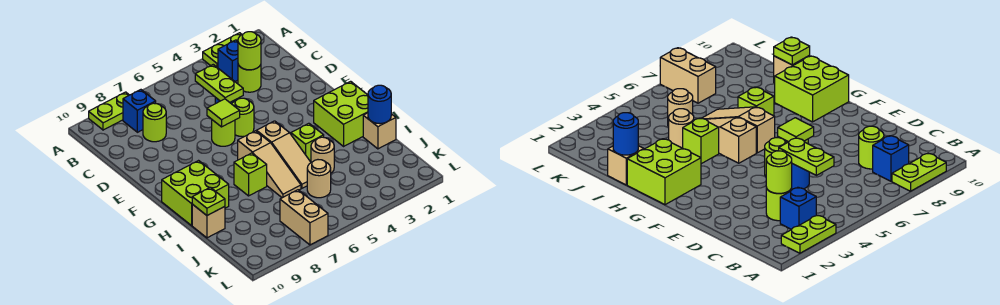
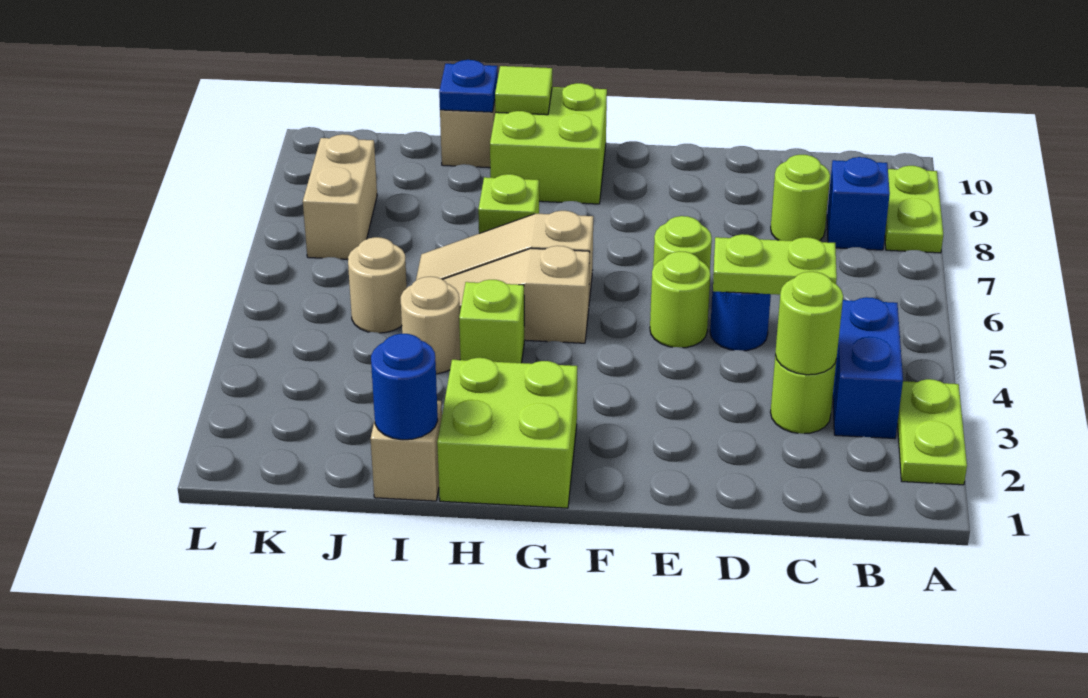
blue 1x1 brick [218,40,238,82] -> blue 1x2 brick [833,297,903,439]
lime 1x1 tile [207,99,240,127] -> lime 1x1 tile moved to [495,66,552,115]
lime 1x1 plate [192,187,225,215] -> blue 1x1 plate [439,60,498,112]
tan 1x2 brick [280,190,328,245] -> tan 1x2 brick turned to [303,134,377,259]

